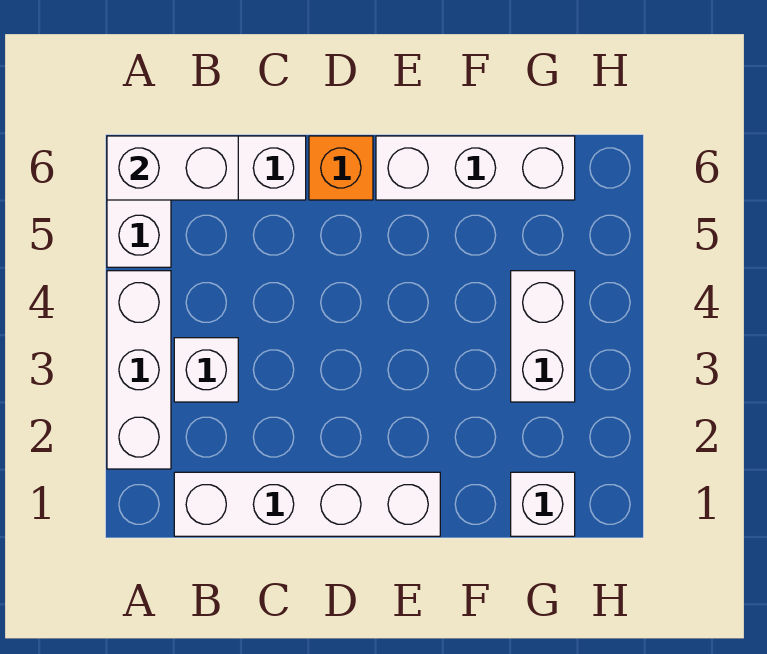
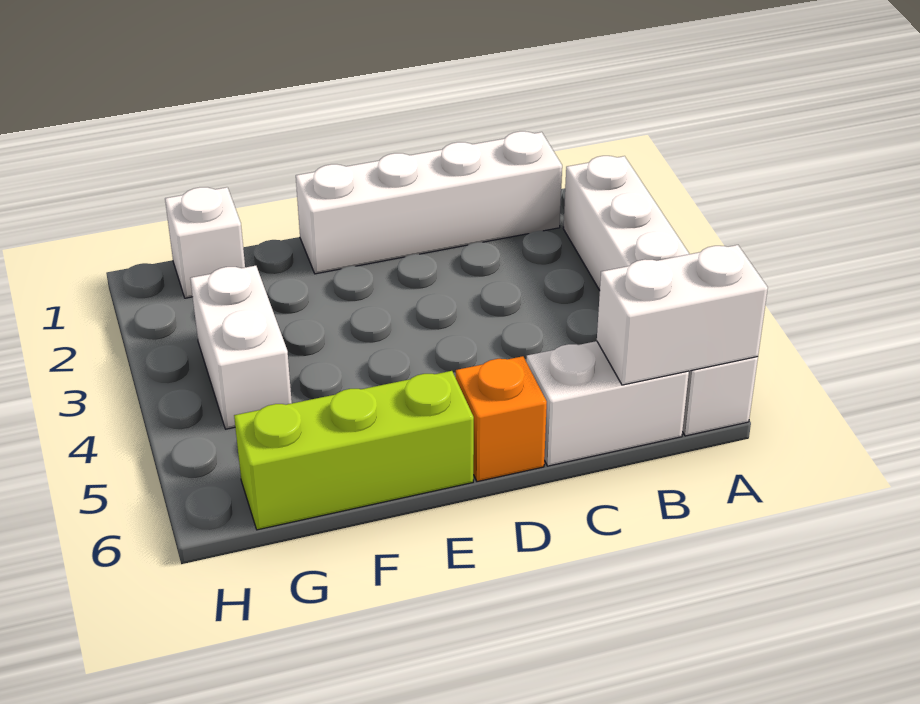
white 1x1 brick [174,338,238,402] -> none
white 1x3 brick [376,136,575,200] -> lime 1x3 brick [234,371,474,530]

